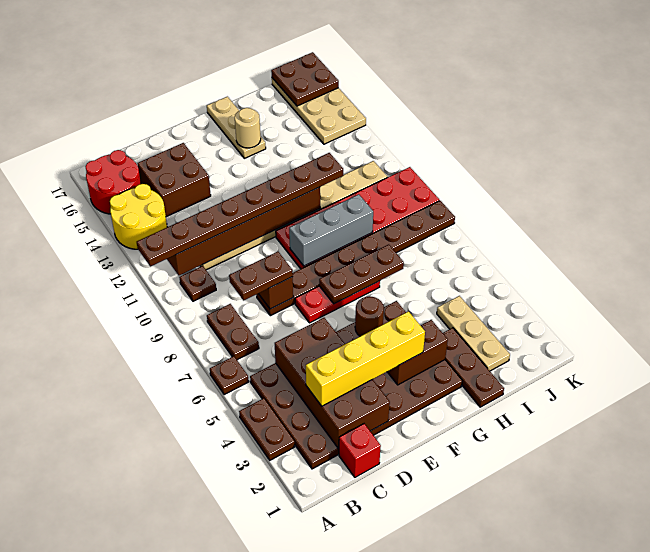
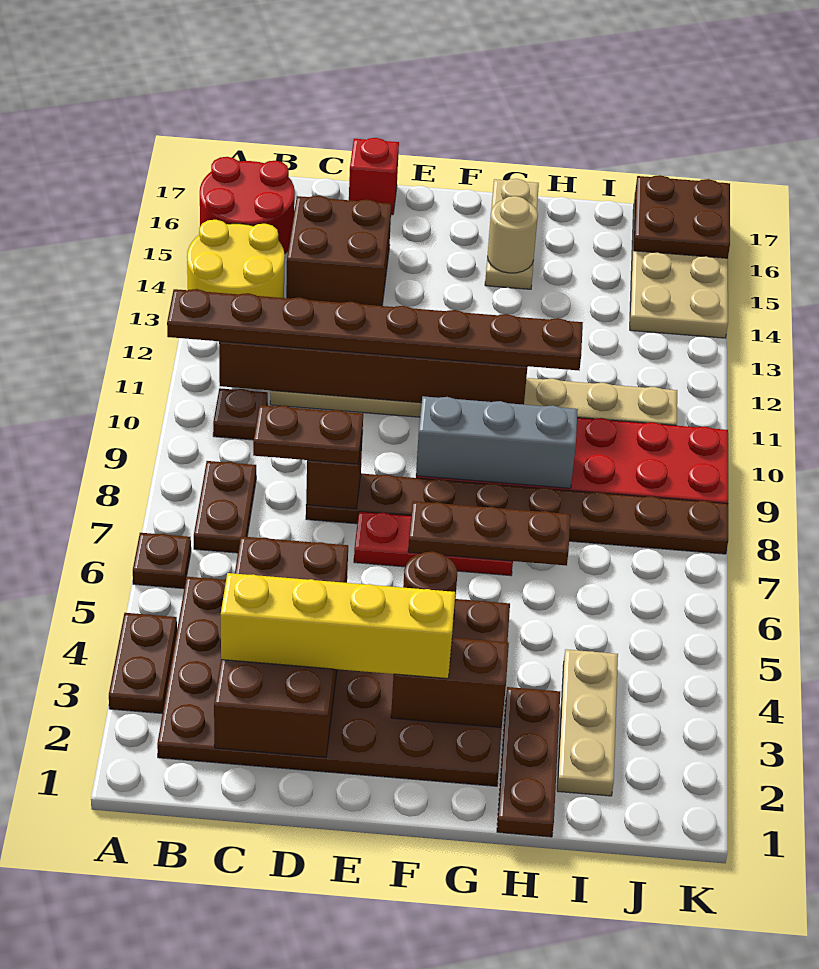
red 1x1 brick [339,424,381,477] -> red 1x1 brick moved to [349,138,399,215]

